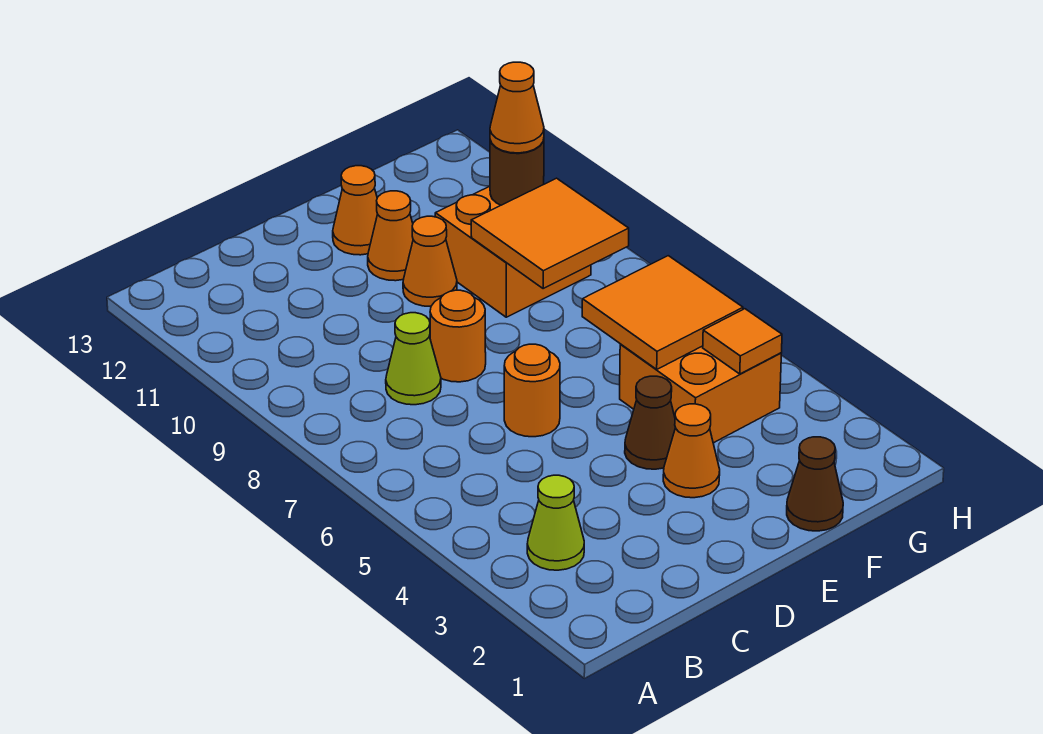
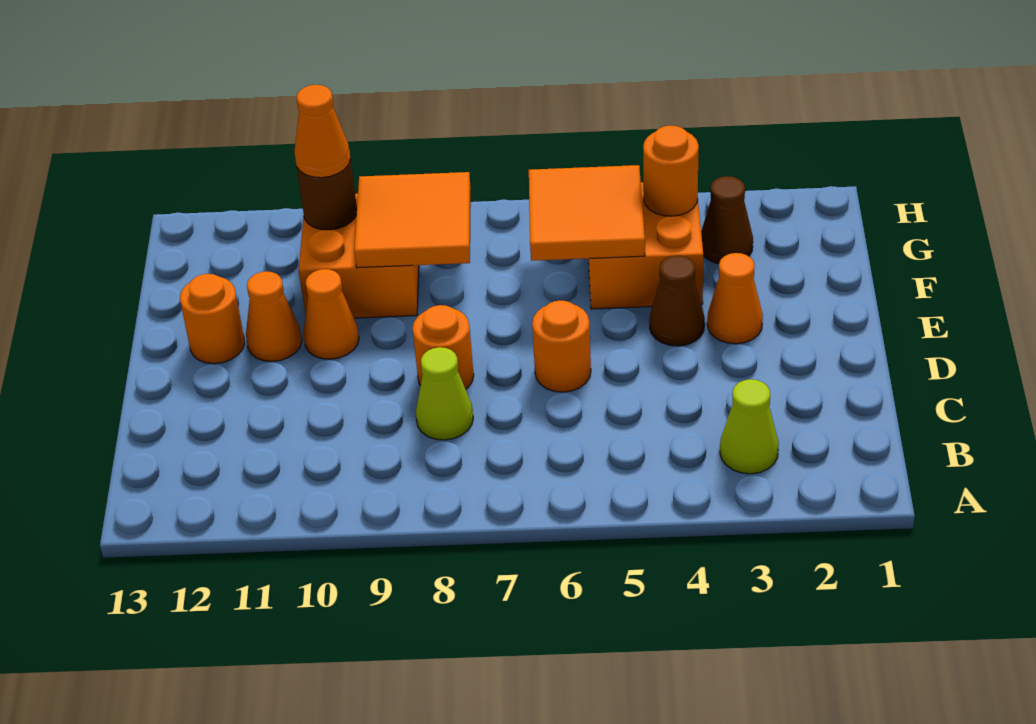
orange 1x1 cone [333,166,377,255] -> orange 1x1 round brick [180,274,245,364]
brown 1x1 cone [787,437,843,531] -> brown 1x1 cone moved to [701,176,753,264]
orange 1x1 tile [703,309,782,374] -> orange 1x1 round brick [643,126,699,216]

